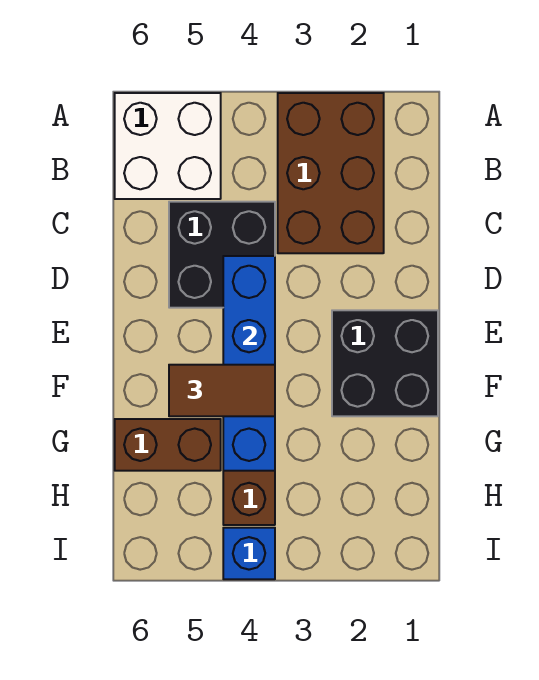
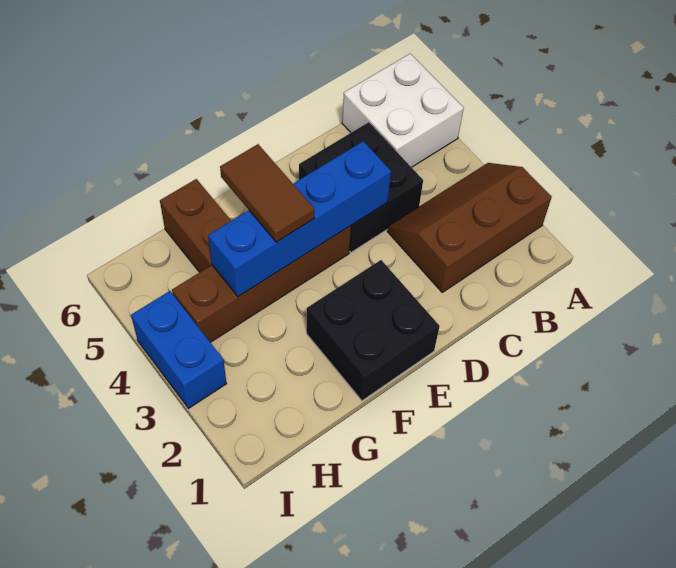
brown 2x3 brick [278,93,384,253] -> brown 2x3 slope [387,163,552,292]
blue 1x1 brick [223,528,275,579] -> blue 1x2 brick [131,291,226,408]

